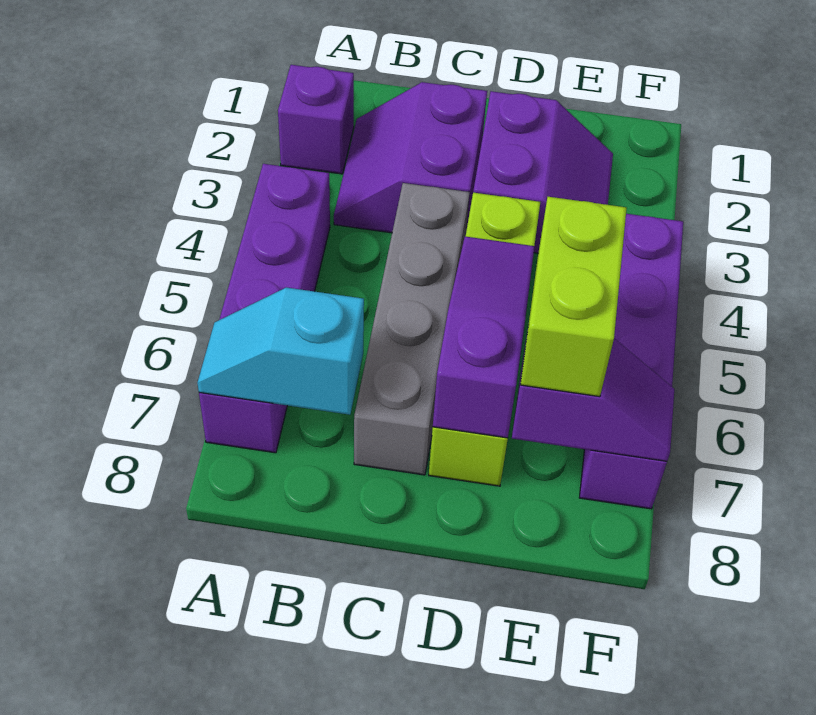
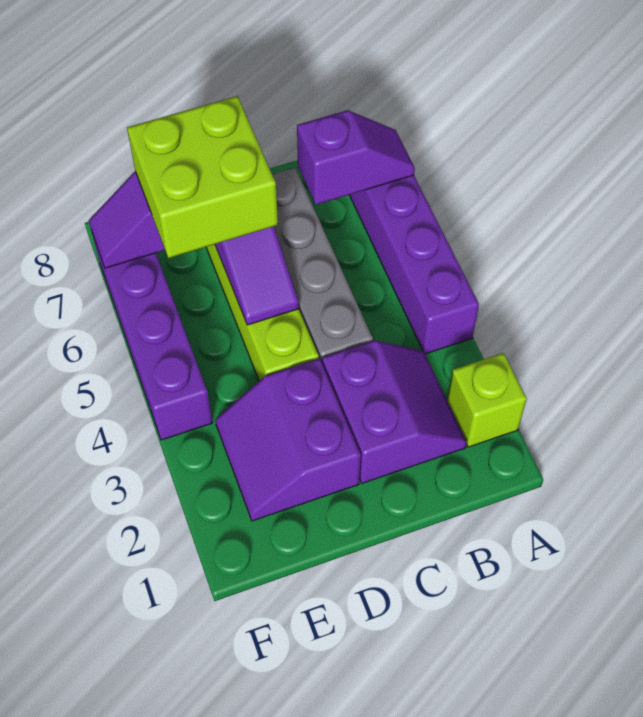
purple 1x1 brick [278,65,354,174] -> lime 1x1 brick [447,353,527,447]
cyan 1x2 slope [197,287,364,415] -> purple 1x2 slope [297,110,415,205]
lime 1x2 brick [520,197,627,397] -> lime 2x2 brick [127,96,278,258]

